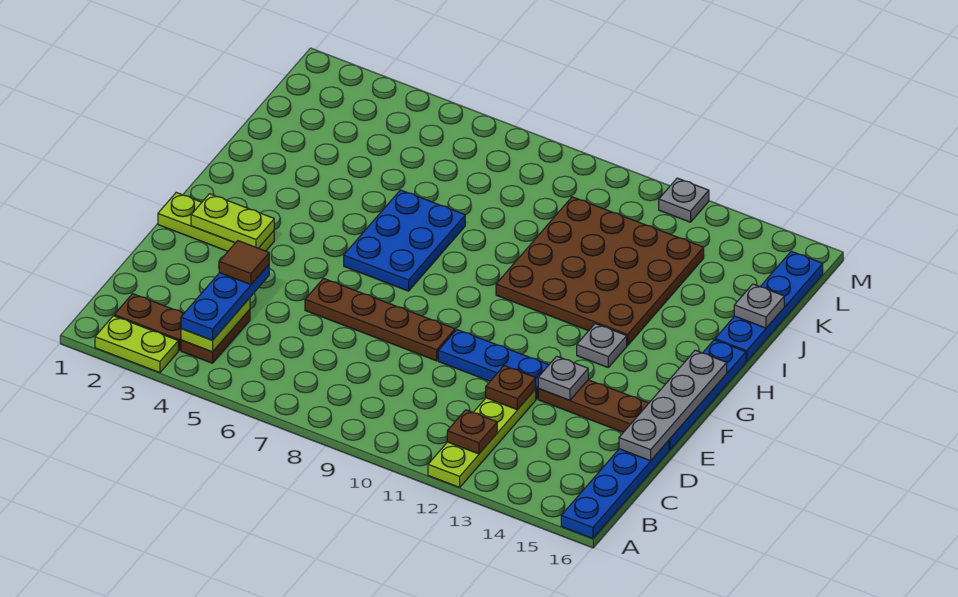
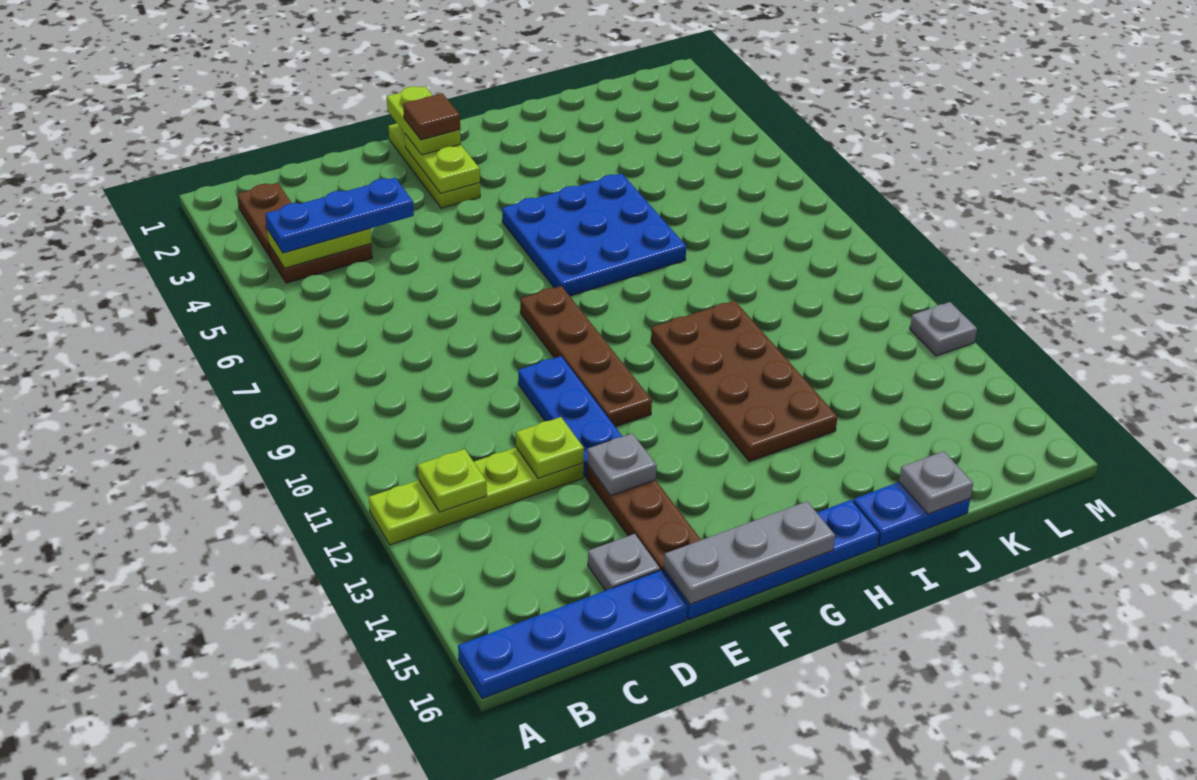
lime 1x2 plate [95,316,178,373] -> lime 1x2 plate moved to [387,86,461,155]
brown 1x1 plate [447,410,497,454] -> lime 1x1 plate [418,449,487,512]
brown 1x1 tile [219,241,269,285] -> brown 1x1 tile moved to [403,93,460,140]
brown 1x1 plate [486,366,536,410] -> lime 1x1 plate [516,417,584,478]
grey 1x4 plate [619,350,727,461] -> grey 1x3 plate [664,501,835,604]
brown 1x4 plate [305,278,455,361] -> brown 1x4 plate moved to [520,286,652,427]
blue 2x3 plate [344,190,465,291] -> blue 3x3 plate [502,174,686,296]
grey 1x1 plate [577,324,627,367] -> grey 1x1 plate moved to [588,534,660,591]
brown 4x4 plate [496,197,704,346] -> brown 2x4 plate [651,301,838,462]
blue 1x4 plate [715,251,823,362] -> blue 1x2 plate [853,482,970,547]

